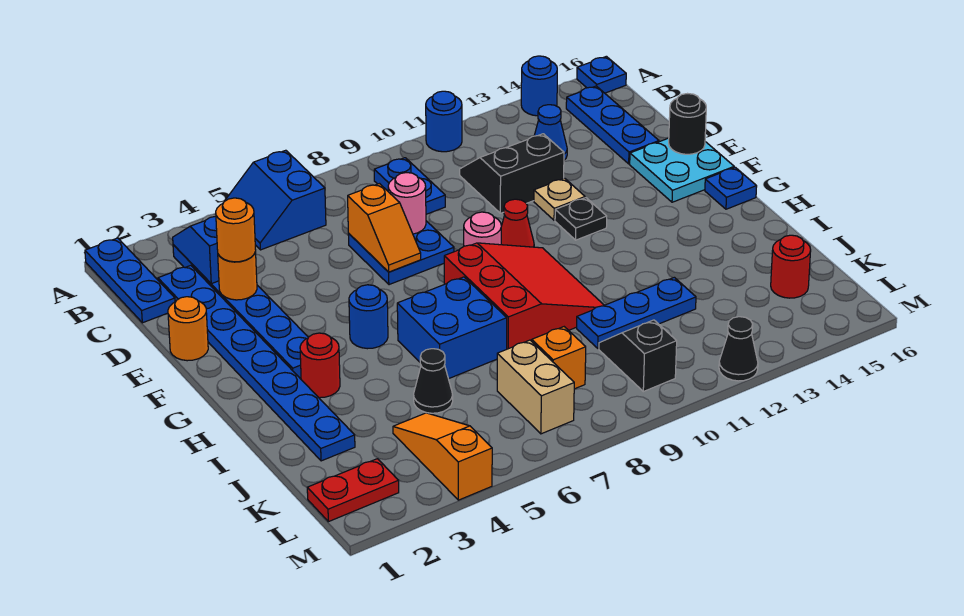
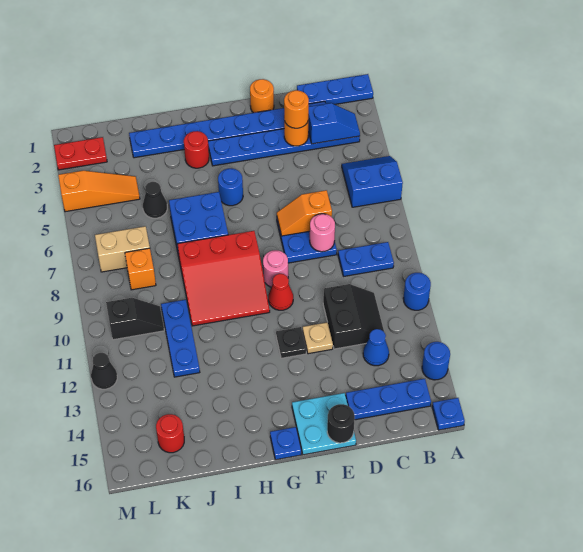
red 1x2 plate [307,459,399,522] -> red 1x2 plate turned to [54,137,107,170]

